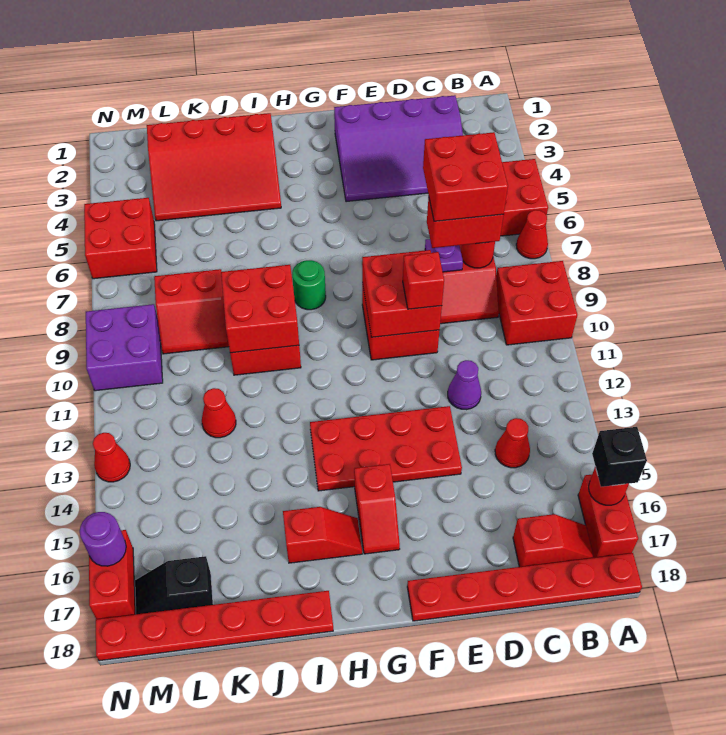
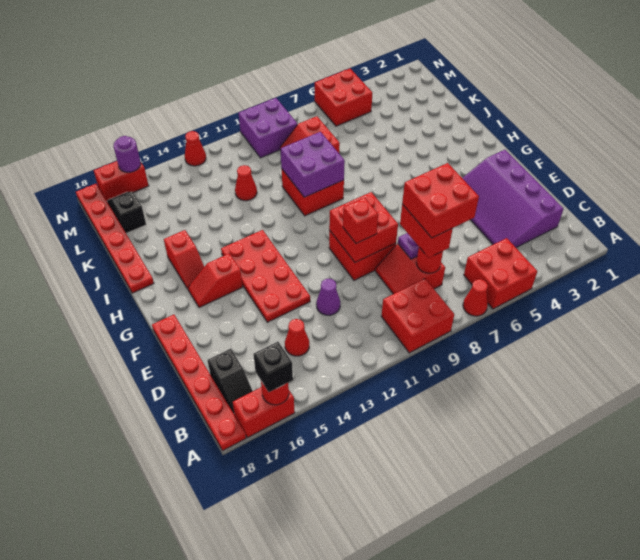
red 1x2 slope [513,514,594,567] -> black 1x2 slope [208,349,253,415]
green 1x1 round brick [292,260,326,310] -> none
red 3x4 slope [147,113,281,221] -> none
red 2x2 brick [221,265,299,353] -> purple 2x2 brick [281,132,345,197]

